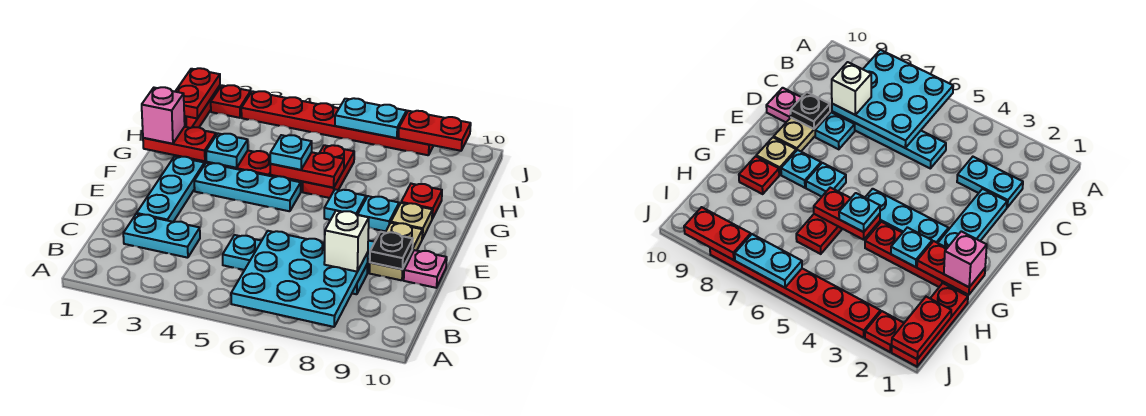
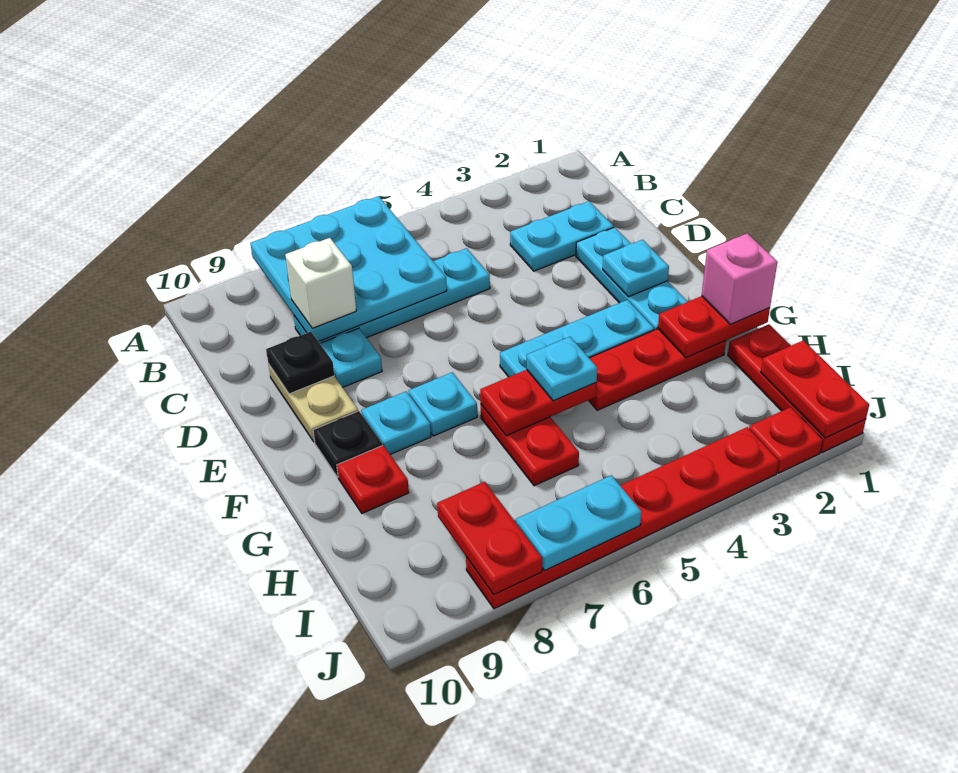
pink 1x1 plate [404,250,447,288] -> none
tan 1x1 plate [391,203,432,239] -> black 1x1 plate [313,411,382,477]
cyan 1x1 plate [206,134,248,168] -> cyan 1x1 plate moved to [603,240,669,297]
red 1x2 plate [399,111,471,151] -> red 1x2 plate turned to [437,482,542,594]

